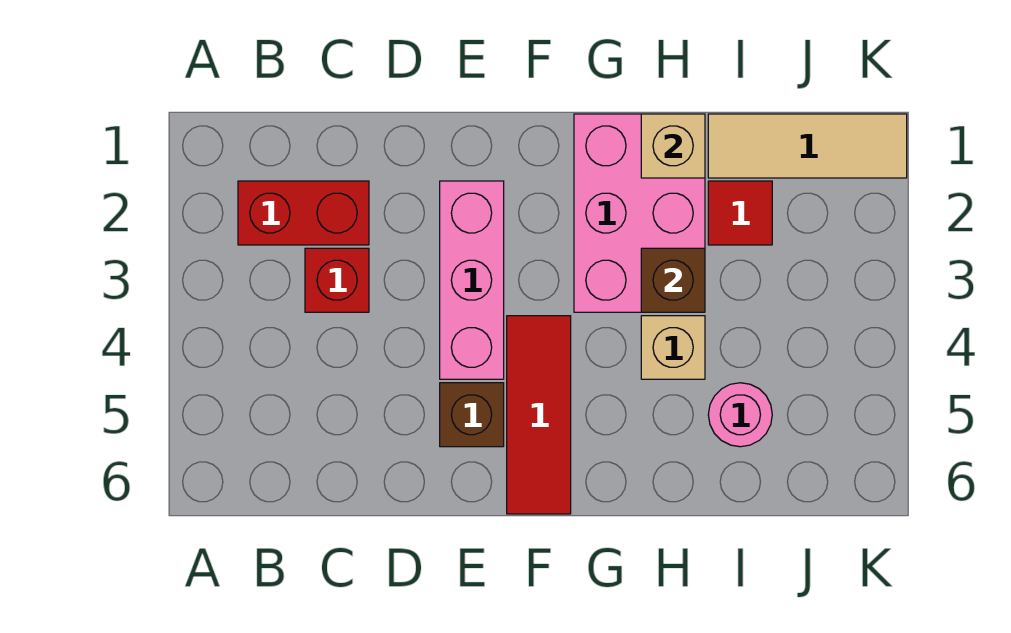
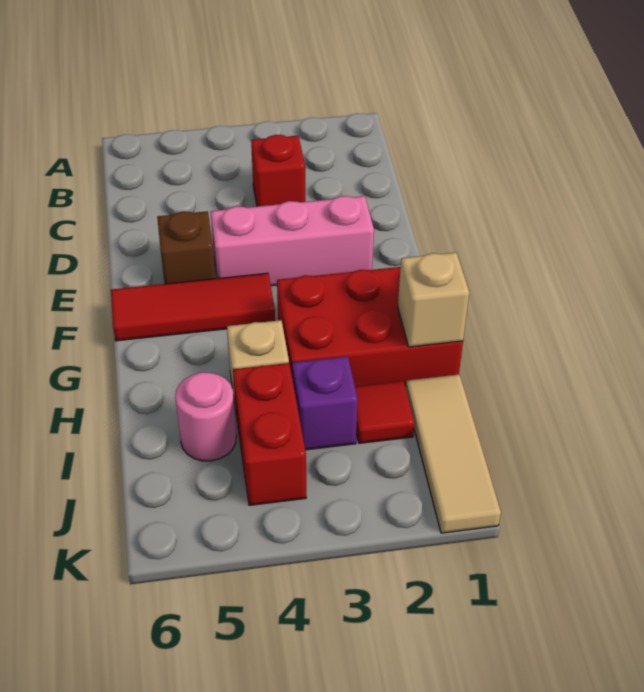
red 1x2 brick [238,181,369,245] -> red 1x2 brick moved to [233,363,306,505]
pink 2x3 brick [574,114,705,312] -> red 2x3 brick [277,267,463,387]
brown 1x1 brick [641,248,705,312] -> none
none -> purple 1x1 brick [292,356,358,450]

